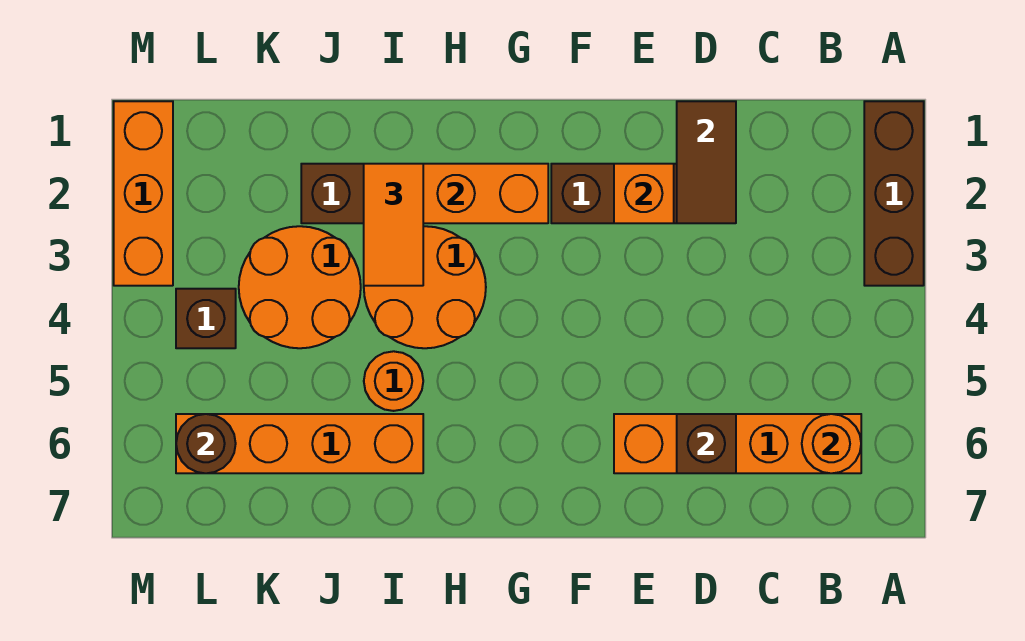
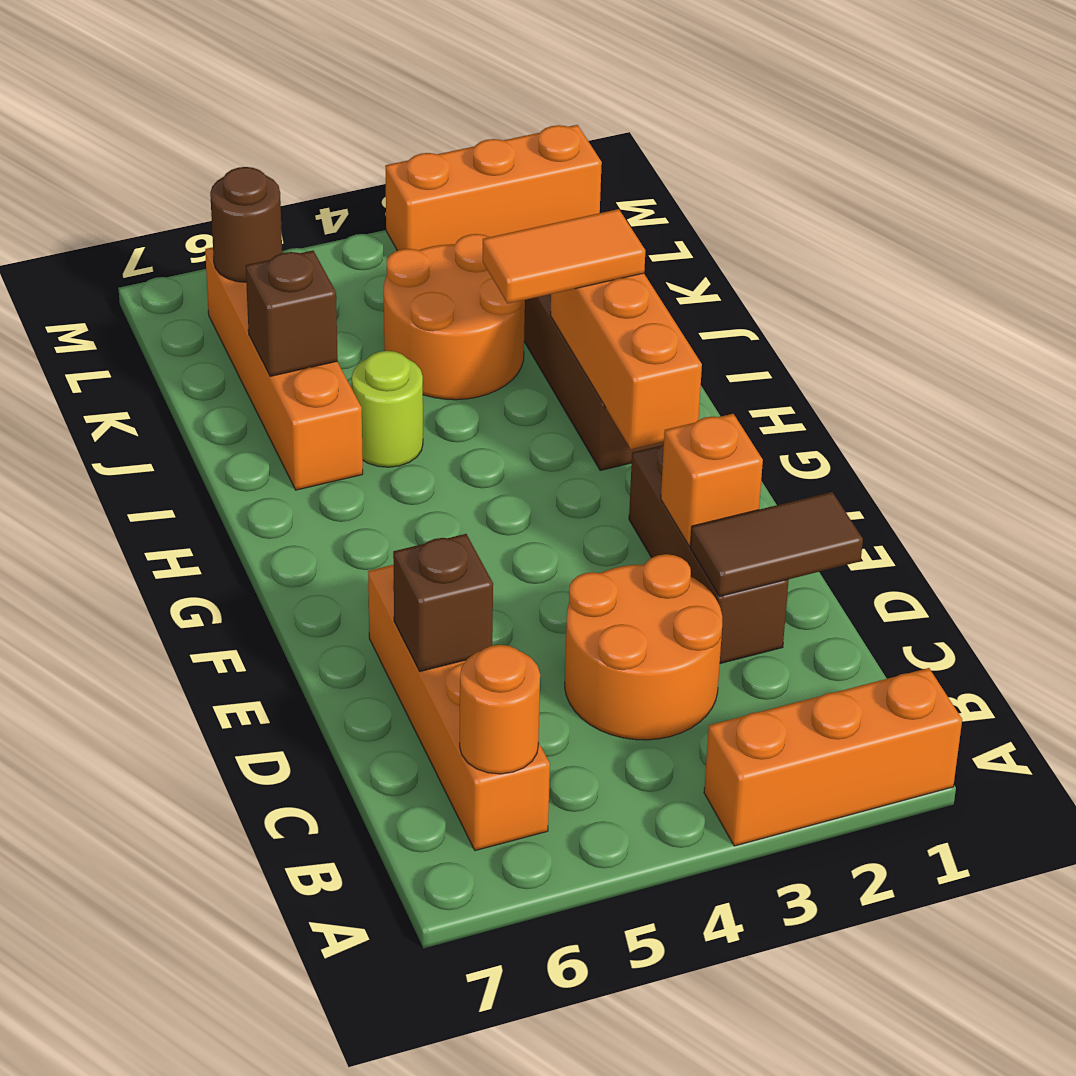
brown 1x3 brick [864,101,924,286] -> orange 1x3 brick [704,668,962,846]
orange 2x2 round brick [364,226,486,348] -> orange 2x2 round brick moved to [565,554,722,740]
orange 1x1 round brick [364,351,423,411] -> lime 1x1 round brick [352,351,423,467]
brown 1x1 brick [176,289,236,348] -> brown 1x1 brick moved to [246,251,338,376]

